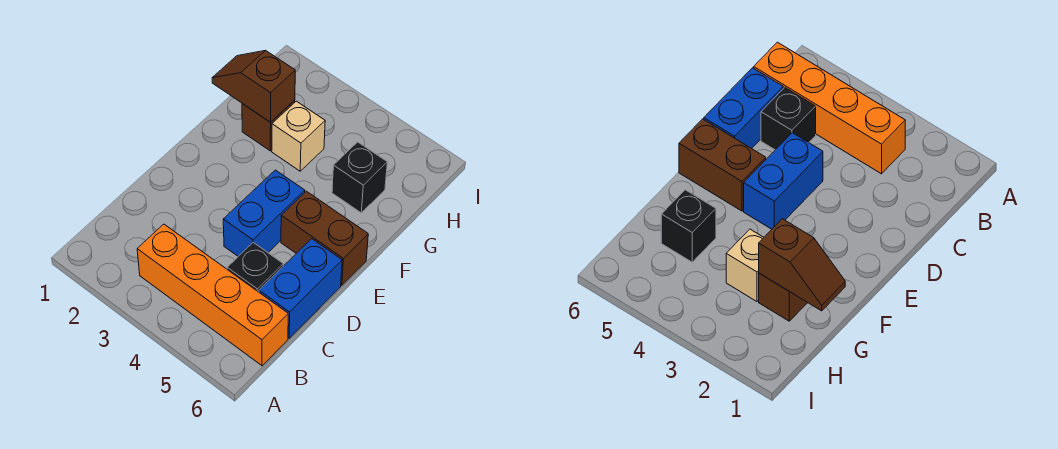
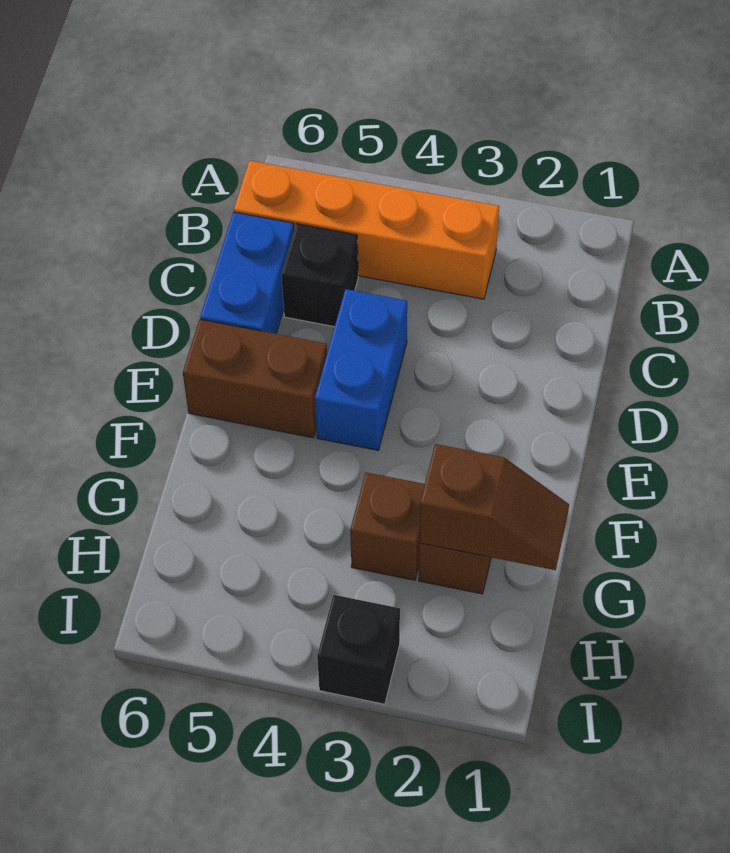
tan 1x1 brick [272,101,325,171] -> brown 1x1 brick [350,472,425,580]
black 1x1 brick [332,142,387,213] -> black 1x1 brick moved to [317,595,400,704]

